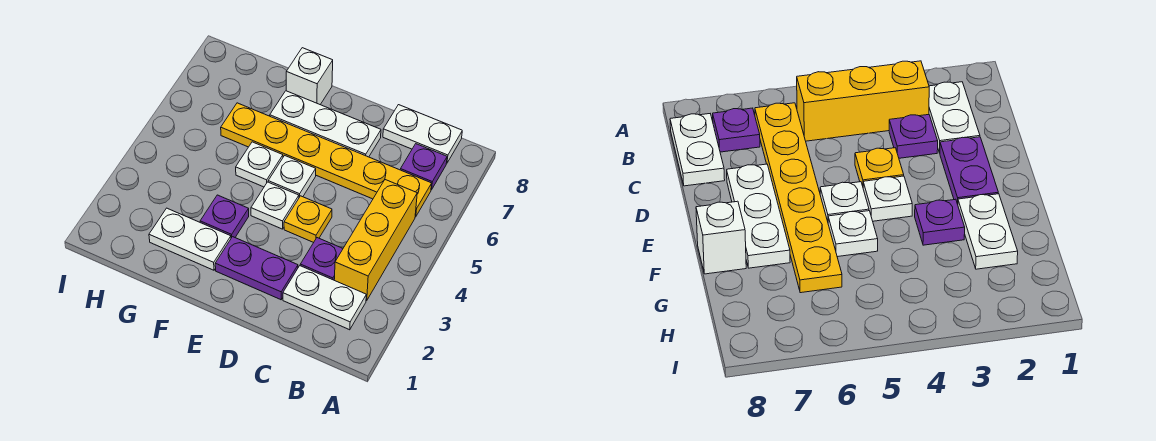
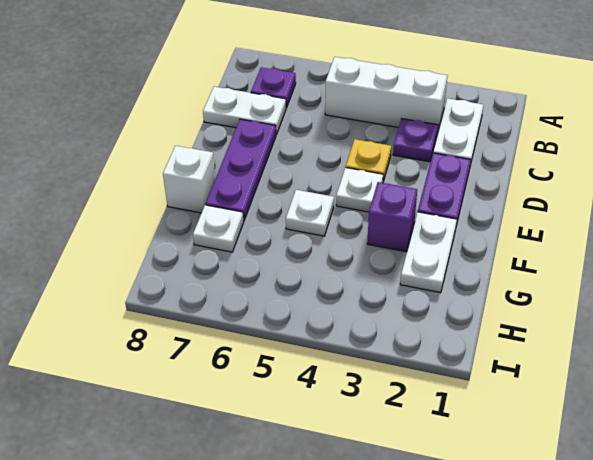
yellow 1x3 brick [334,180,417,301] -> white 1x3 brick [325,57,448,133]
yellow 1x6 plate [221,103,432,217] -> none
white 1x2 plate [383,105,462,163] -> white 1x2 plate turned to [203,87,286,134]
white 1x3 plate [270,91,381,157] -> purple 1x3 plate [206,119,276,221]
white 1x1 plate [268,156,316,197] -> white 1x1 plate moved to [193,205,244,252]
purple 1x1 plate [200,195,249,238] -> purple 1x1 brick [367,182,417,252]

